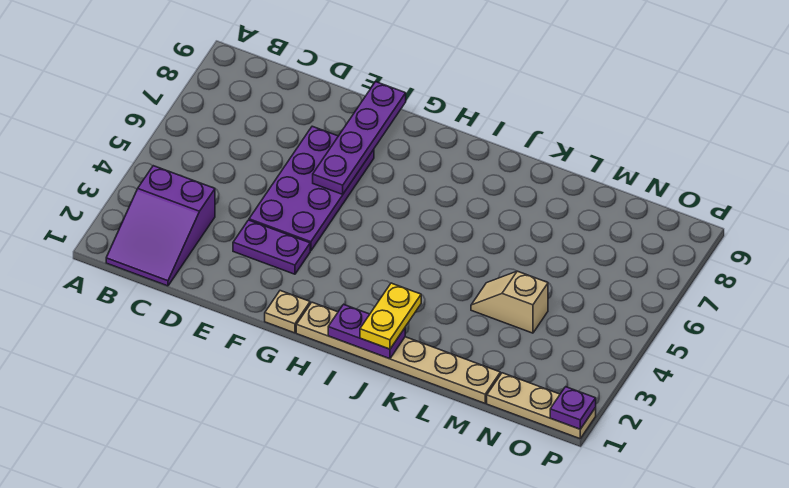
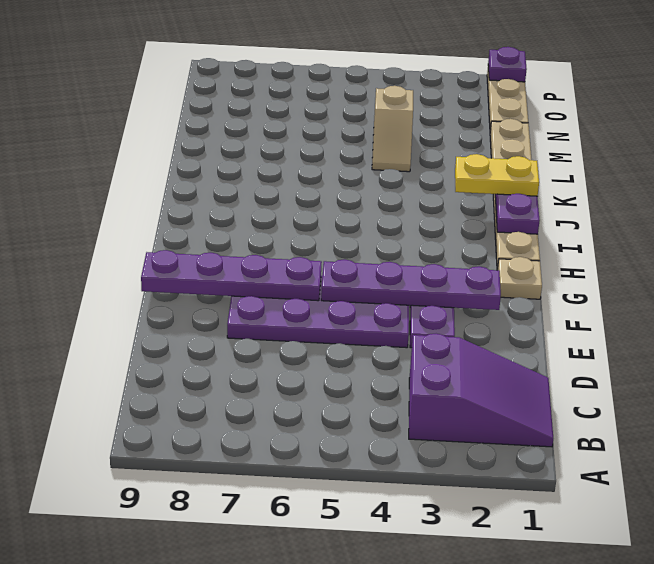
none -> purple 1x4 plate [321,259,501,310]

